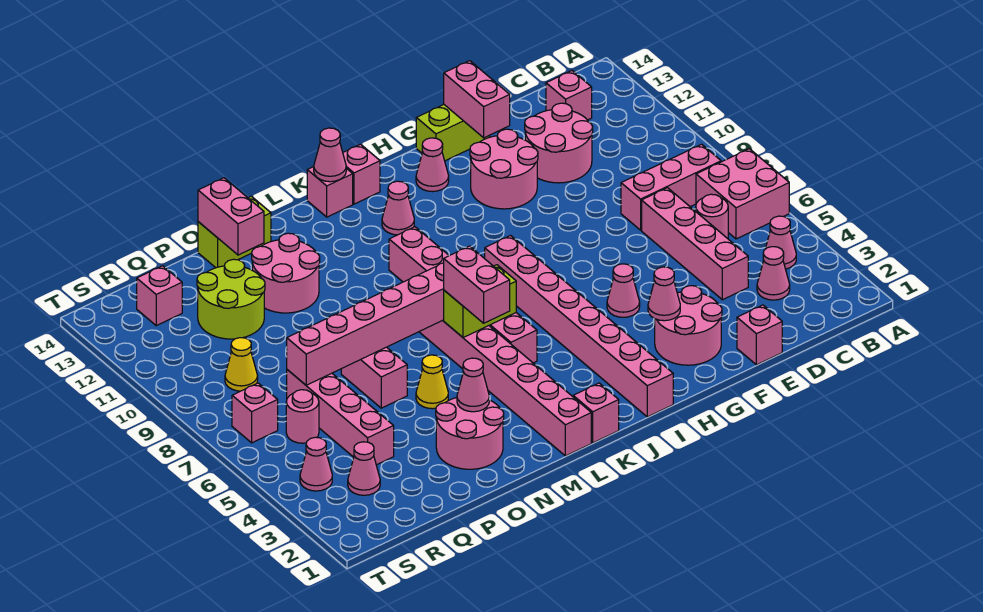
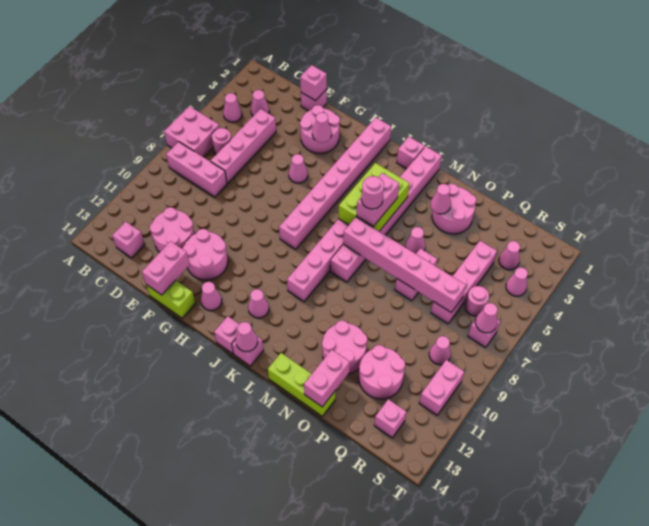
none -> pink 1x1 brick [300,65,327,101]
lime 1x2 brick [444,265,516,338] -> lime 2x3 brick [338,163,410,231]
none -> pink 1x1 round brick [361,176,384,209]
yellow 1x1 cone [416,355,448,409] -> pink 1x1 cone [405,227,425,254]
lime 1x2 brick [198,196,271,268] -> lime 1x3 brick [268,353,336,416]
lime 2x2 round brick [197,259,265,339] -> pink 2x2 round brick [359,345,405,399]
yellow 1x1 cone [225,338,258,391] -> pink 1x1 cone [429,336,451,365]
none -> pink 1x1 cone [475,303,498,333]
none -> pink 1x2 brick [419,360,464,415]

